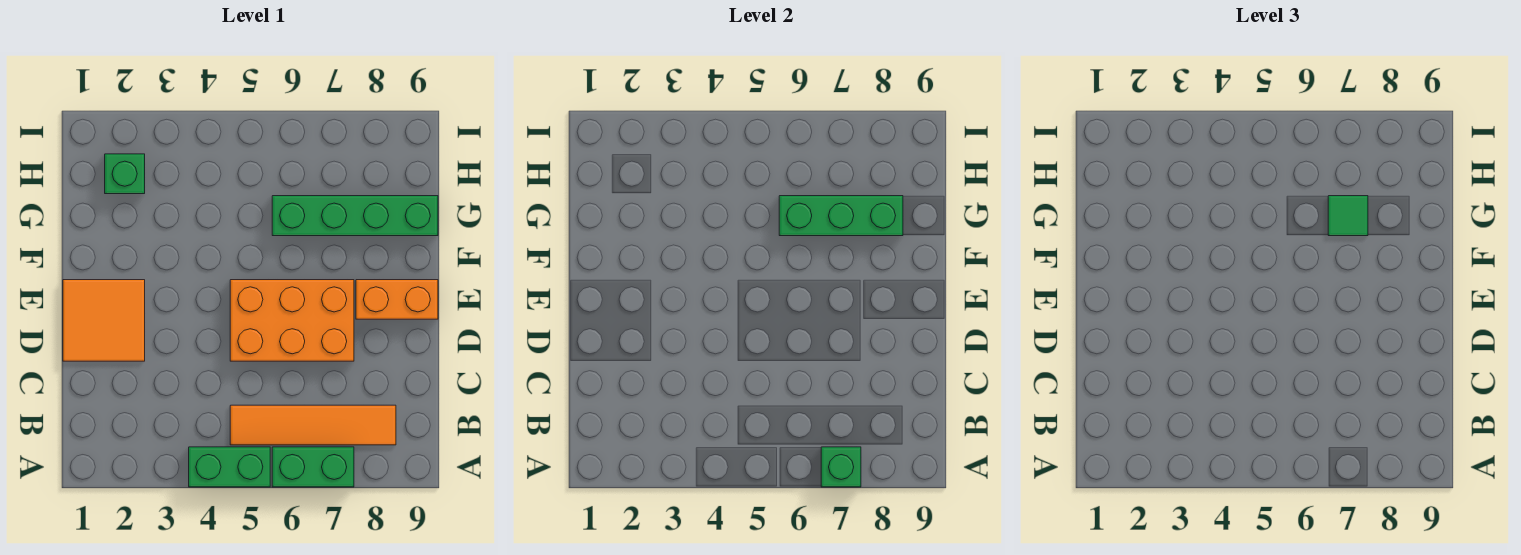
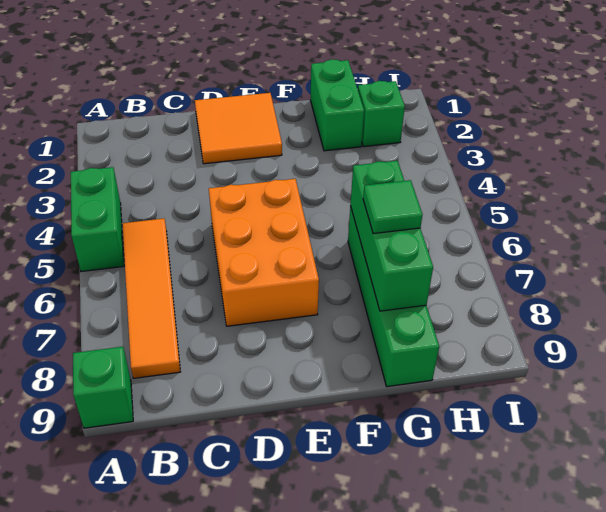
green 1x2 brick [272,447,354,487] -> green 1x2 brick moved to [311,59,364,151]
green 1x1 brick [821,447,861,487] -> green 1x1 brick moved to [73,347,133,428]
orange 1x2 brick [356,280,438,319] -> none

